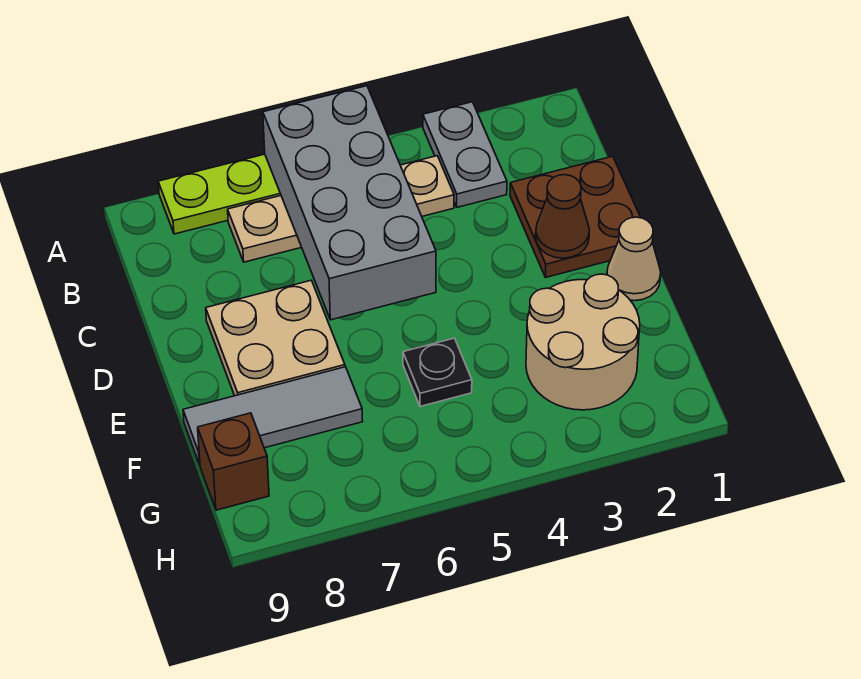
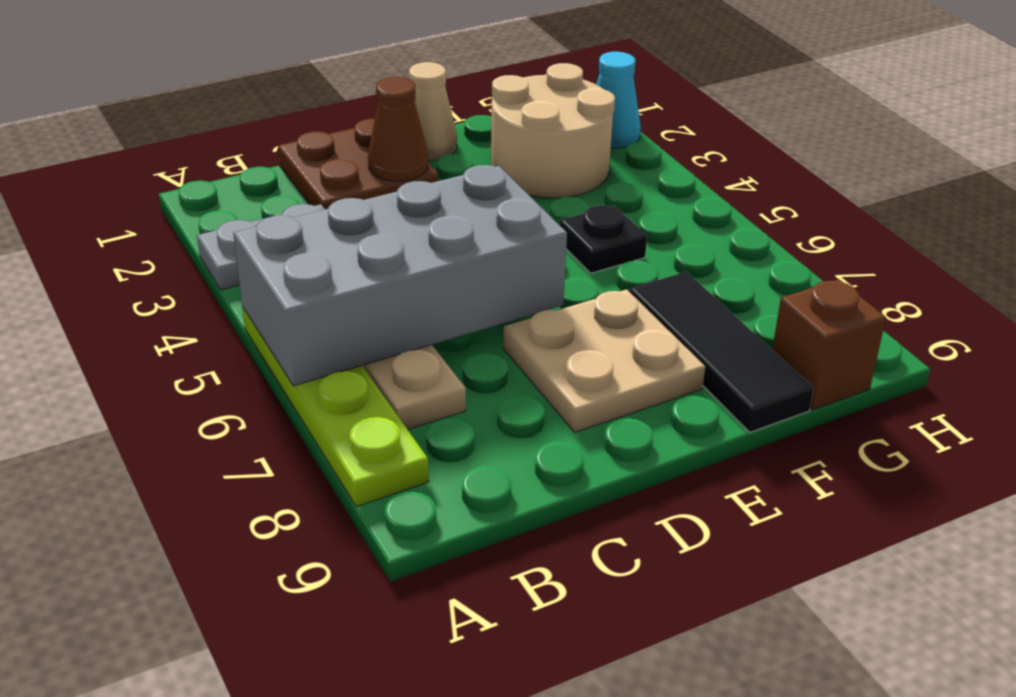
grey 1x3 tile [183,367,363,465] -> black 1x3 tile [630,272,814,432]
none -> cyan 1x1 cone [596,52,641,148]

